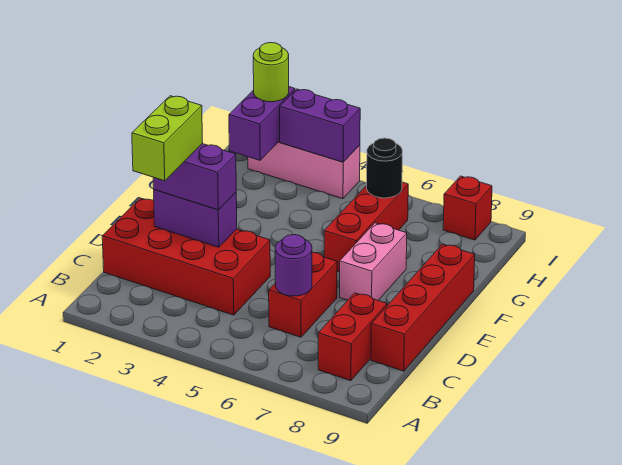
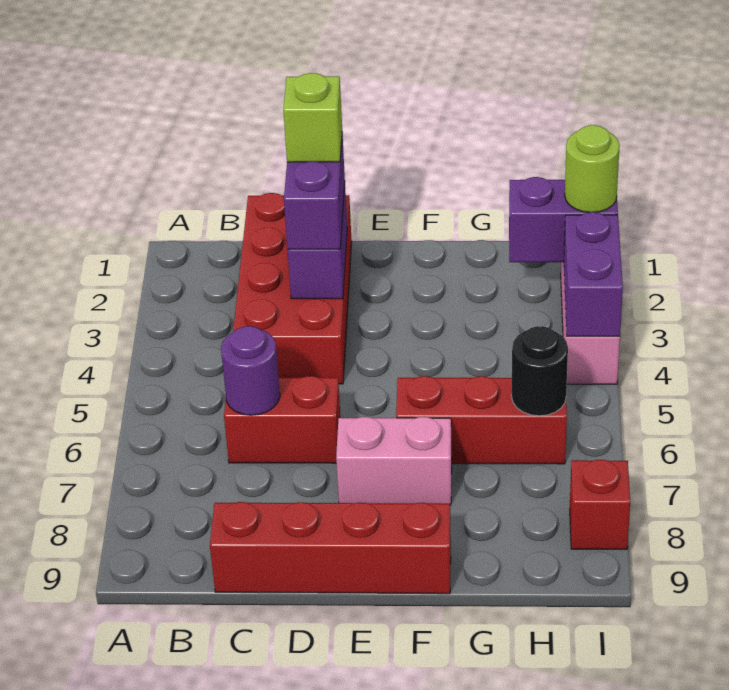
red 1x2 brick [318,293,387,381] -> none
lime 1x2 brick [132,96,203,181] -> lime 1x1 brick [283,73,342,162]

